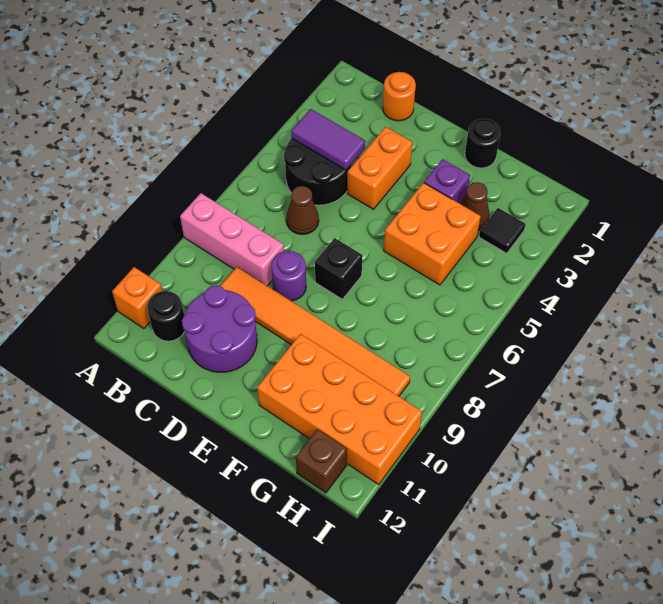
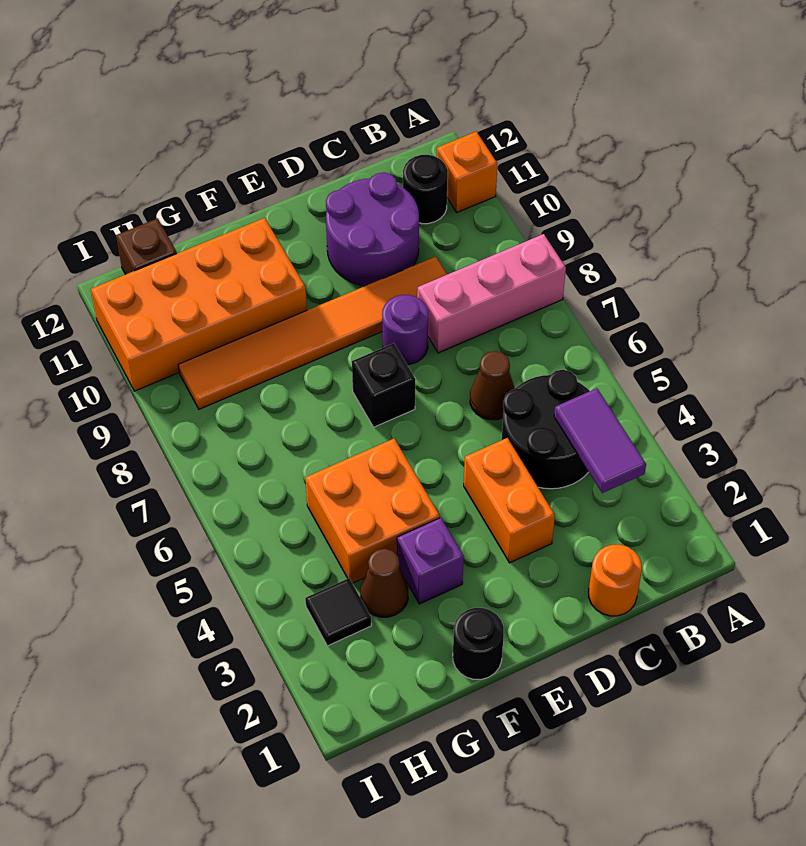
purple 1x2 tile [291,109,365,170] -> purple 1x2 tile turned to [554,388,646,493]

